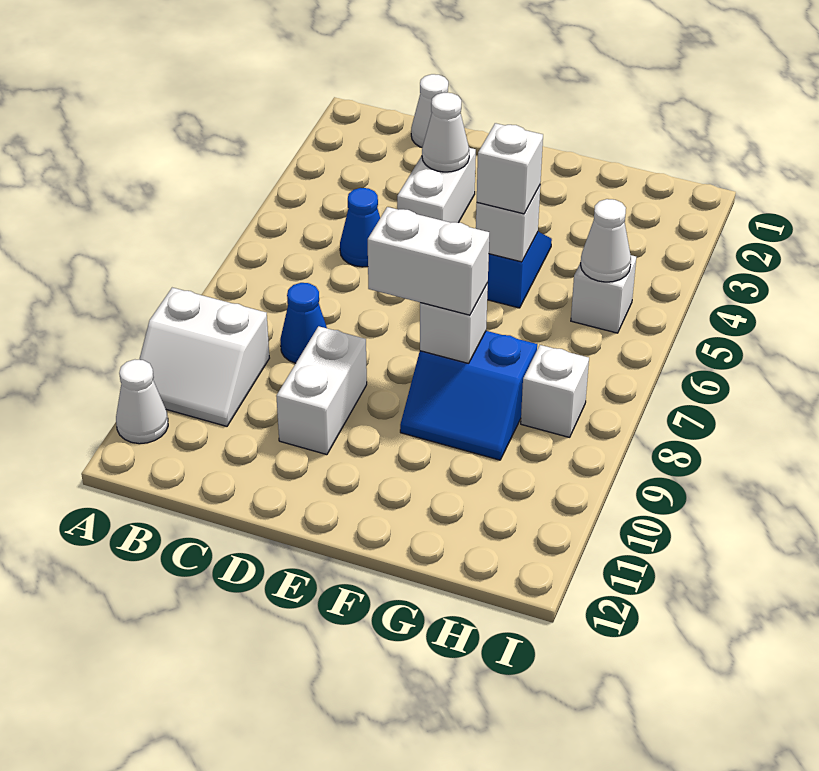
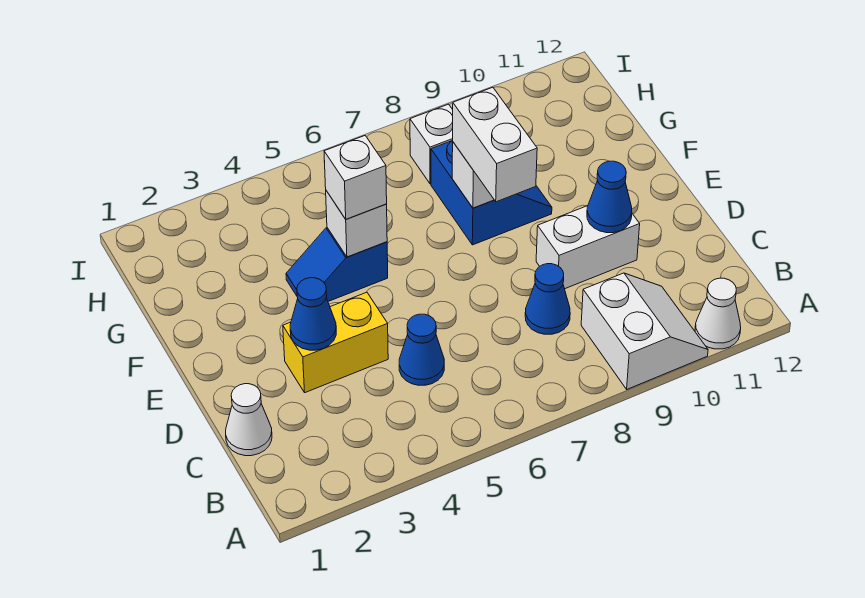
white 1x2 brick [397,148,476,223] -> yellow 1x2 brick [283,292,388,393]
white 1x1 cone [422,93,469,172] -> blue 1x1 cone [290,278,336,350]
none -> blue 1x1 cone [587,161,632,233]
white 1x1 brick [571,255,636,333] -> none
white 1x1 cone [581,199,631,282] -> none

